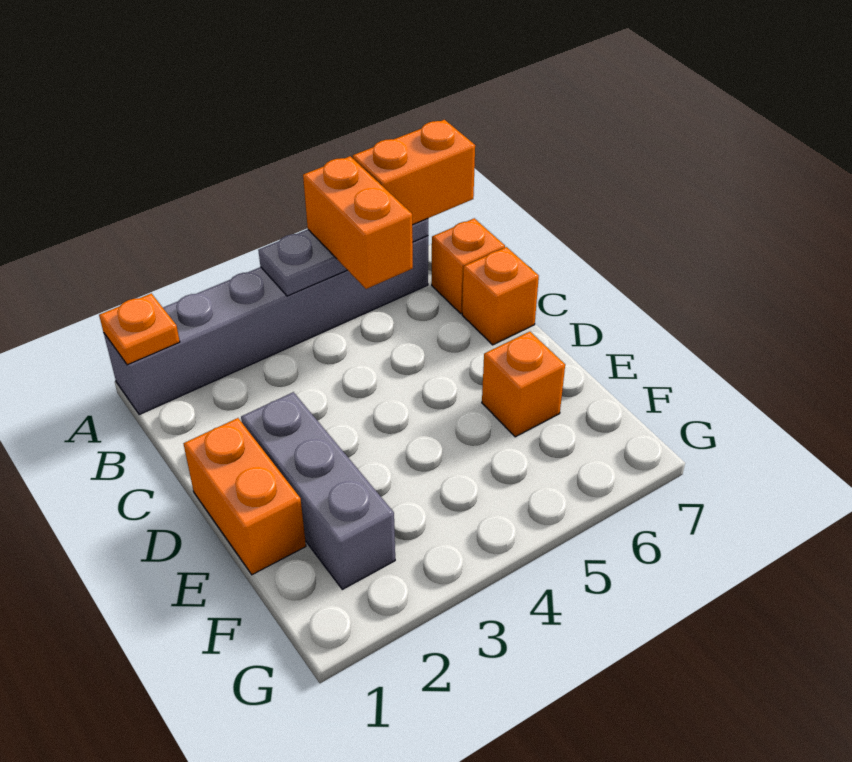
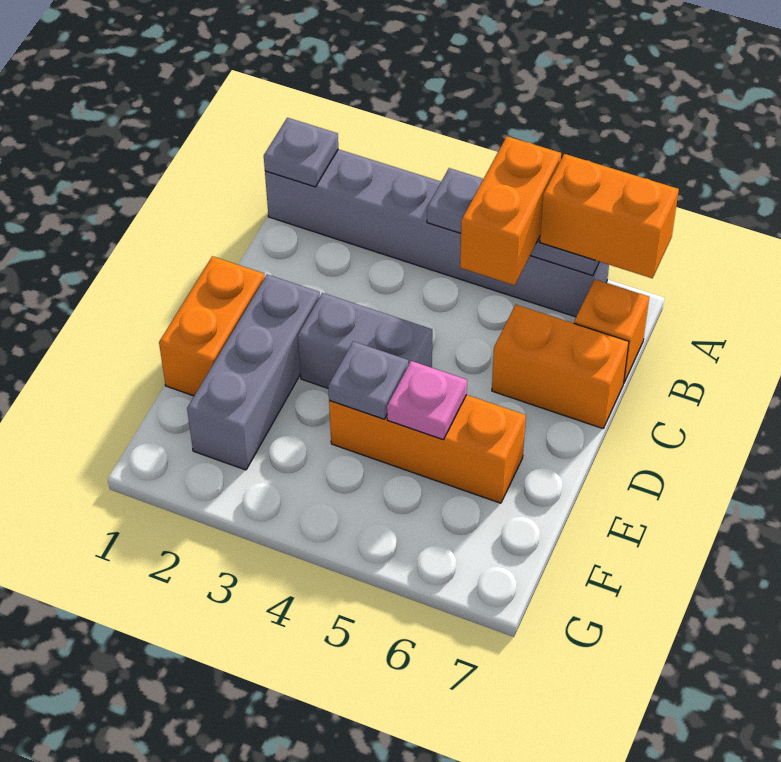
orange 1x1 plate [99,293,180,365] -> grey 1x1 plate [264,118,338,187]
orange 1x1 brick [462,247,539,345] -> orange 1x2 brick [492,305,629,428]
none -> grey 1x2 brick [298,293,432,388]
none -> grey 1x1 plate [328,341,408,419]
none -> pink 1x1 plate [387,361,467,440]
orange 1x1 brick [482,332,565,437] -> orange 1x3 brick [329,395,526,503]

